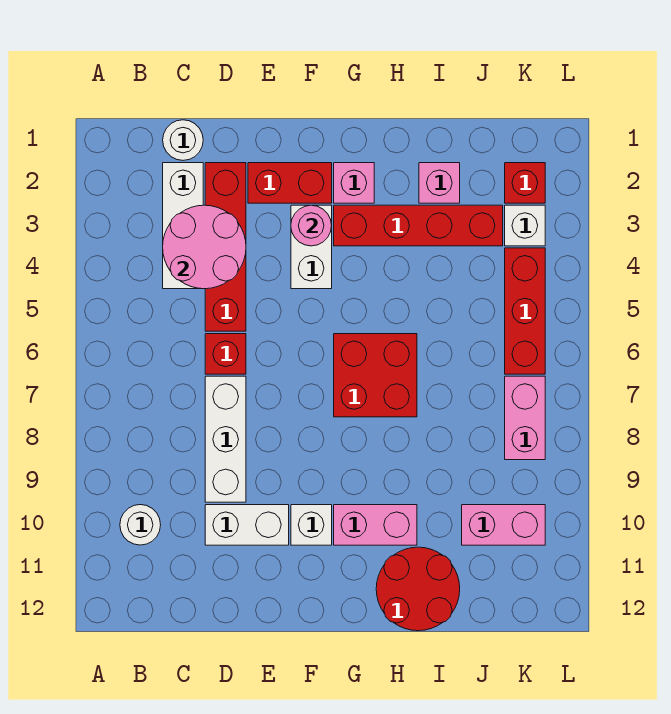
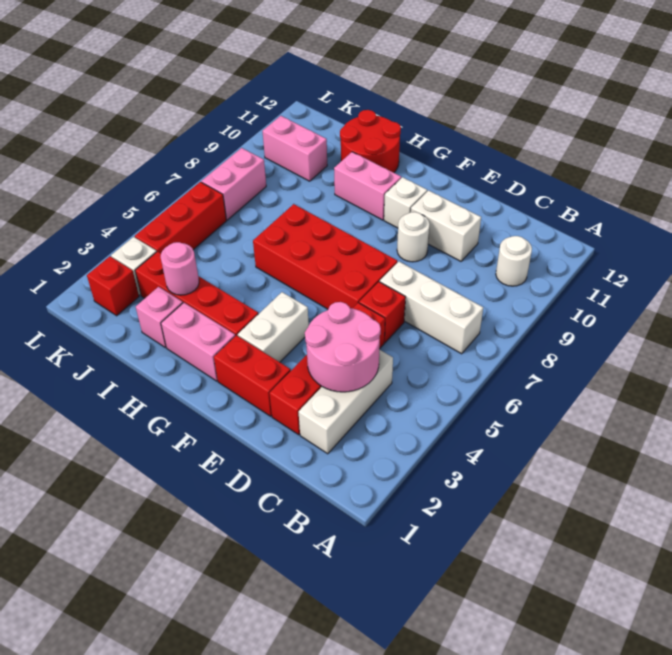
white 1x1 round brick [163,120,203,160] -> white 1x1 round brick moved to [397,212,430,262]
white 1x3 brick [205,376,246,502] -> white 1x3 brick turned to [380,262,483,354]
pink 1x1 round brick [291,205,332,246] -> pink 1x1 round brick moved to [161,242,199,295]
pink 1x1 brick [334,163,374,203] -> pink 1x2 brick [161,303,235,381]
red 2x2 brick [334,334,417,417] -> red 2x4 brick [253,204,397,309]

